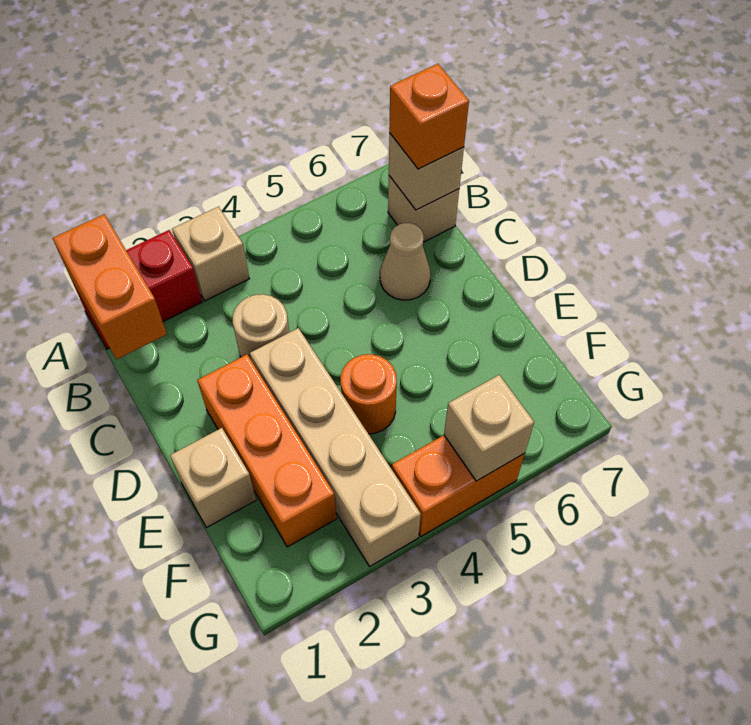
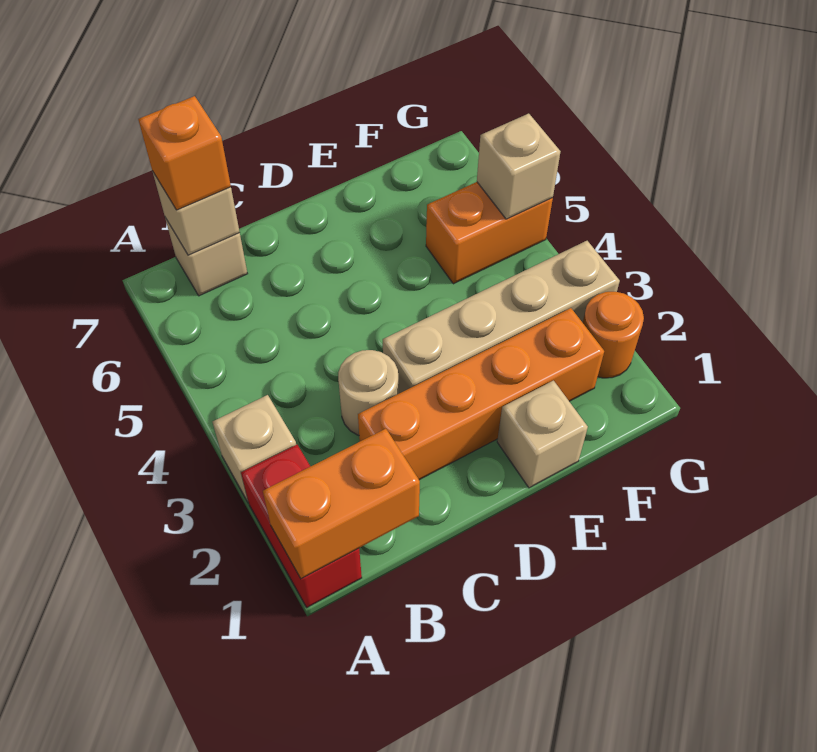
tan 1x1 cone [380,223,431,300] -> none
orange 1x3 brick [197,355,337,547] -> orange 1x4 brick [358,308,604,480]
orange 1x1 round brick [340,354,397,434] -> orange 1x1 round brick moved to [583,292,644,378]
orange 1x2 brick [392,435,525,536] -> orange 1x2 brick turned to [426,182,553,284]

